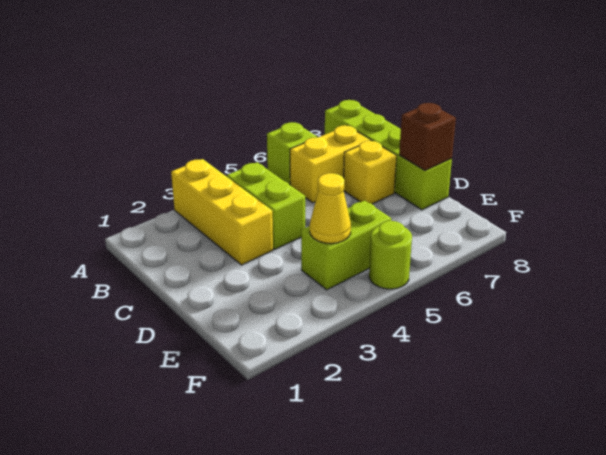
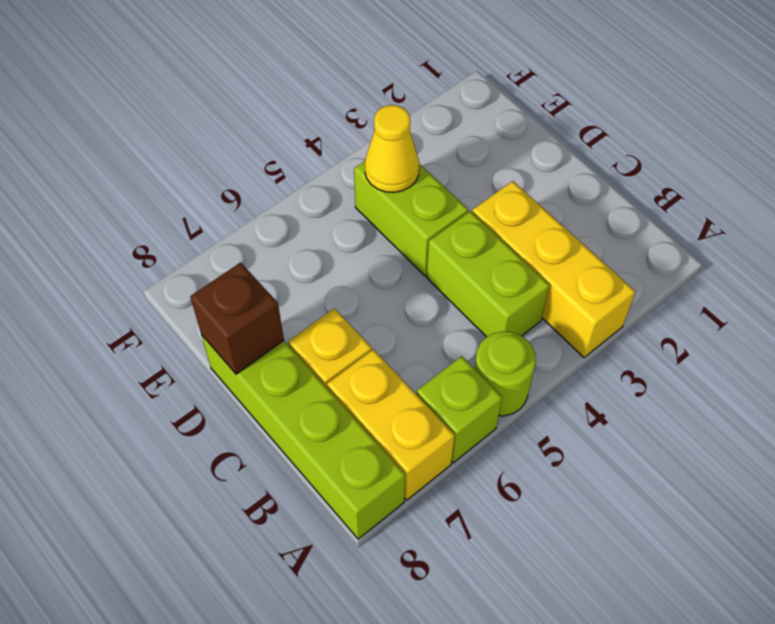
yellow 1x2 brick [290,125,371,203] -> yellow 1x2 brick turned to [327,350,455,500]
lime 1x2 brick [301,201,391,290] -> lime 1x2 brick turned to [354,161,468,276]
lime 1x1 round brick [369,221,412,289] -> lime 1x1 round brick moved to [474,331,536,416]

